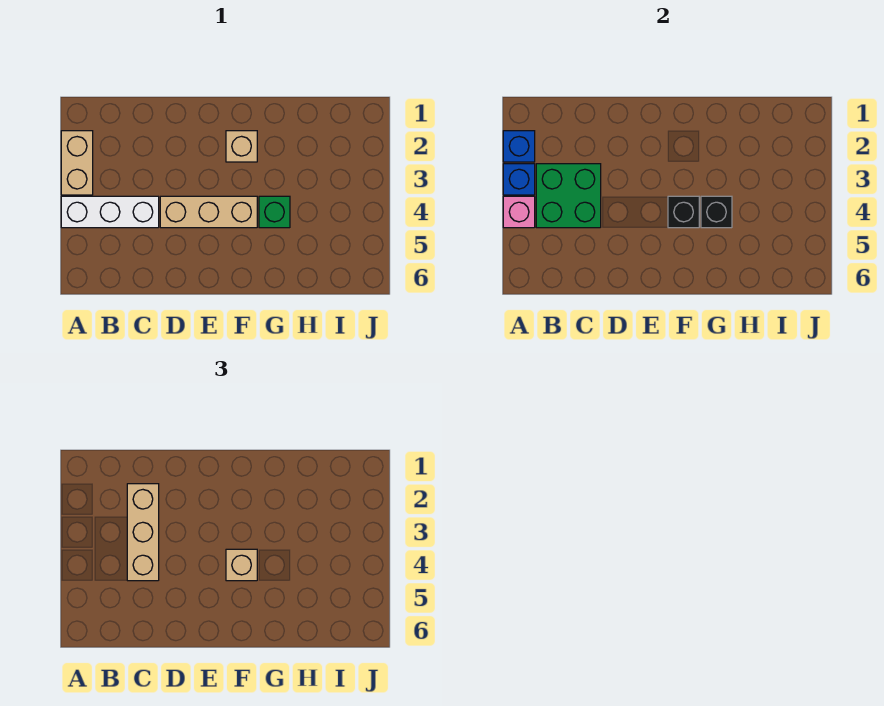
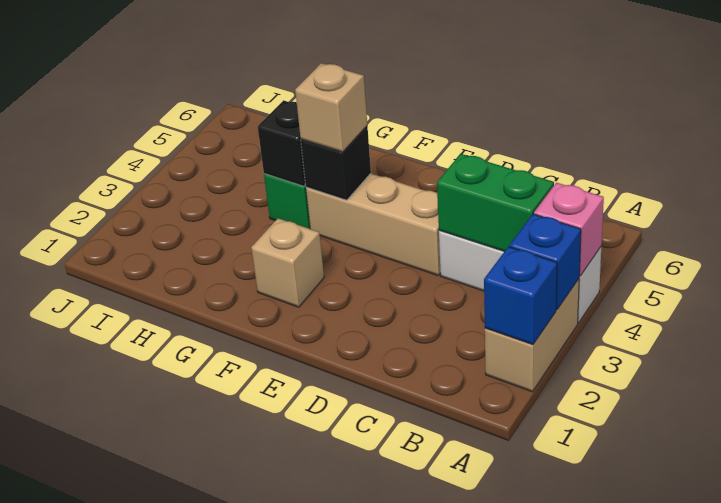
green 2x2 brick [536,164,601,228] -> green 1x2 brick [437,154,554,251]
tan 1x3 brick [127,484,159,581] -> none

